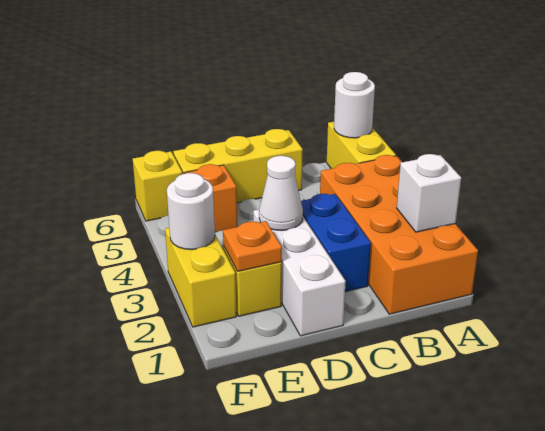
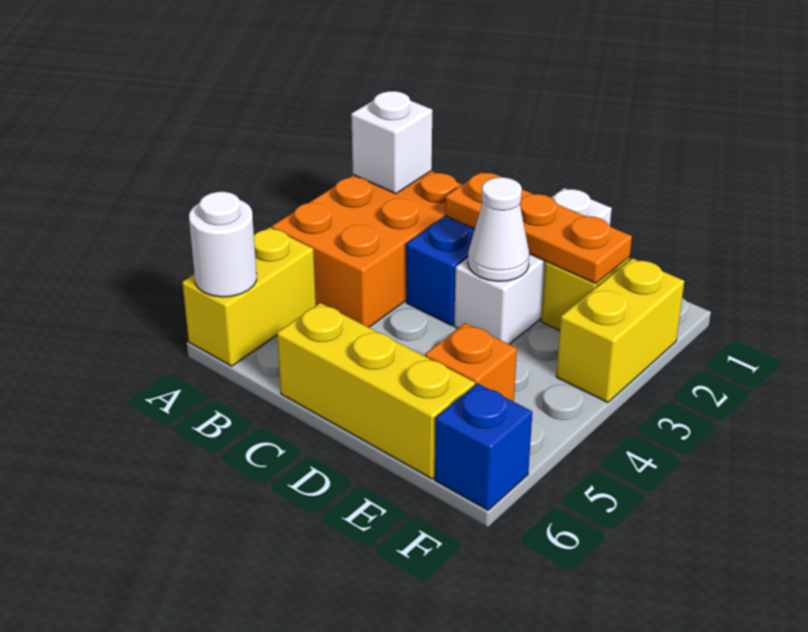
orange 2x4 brick [320,155,478,314] -> orange 2x3 brick [272,171,462,327]
orange 1x1 plate [223,221,282,271] -> orange 1x3 plate [445,172,632,284]
white 1x1 round brick [167,173,215,250] -> none
yellow 1x1 brick [133,151,182,221] -> blue 1x1 brick [435,384,532,510]

